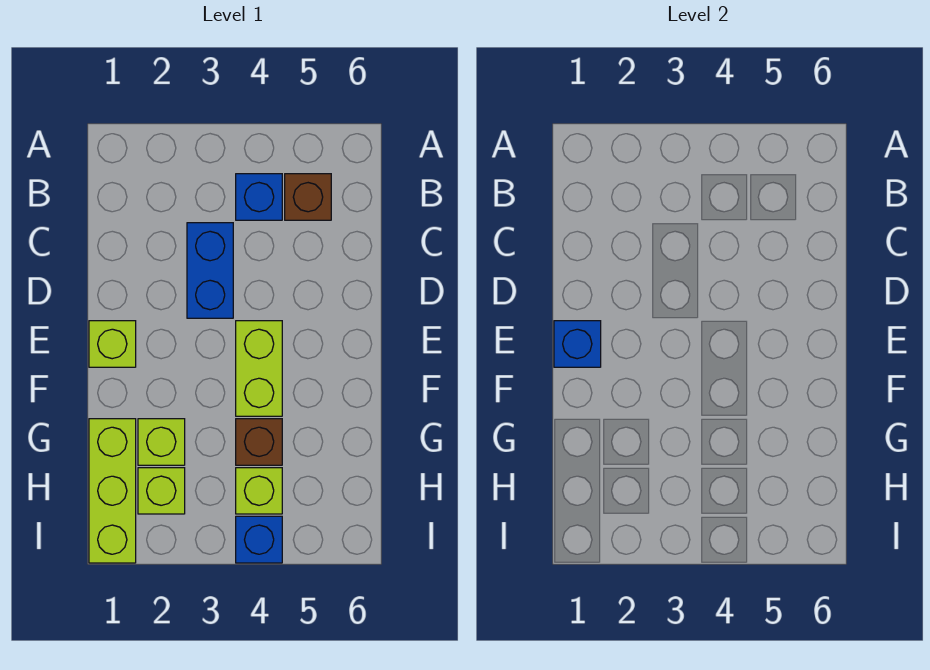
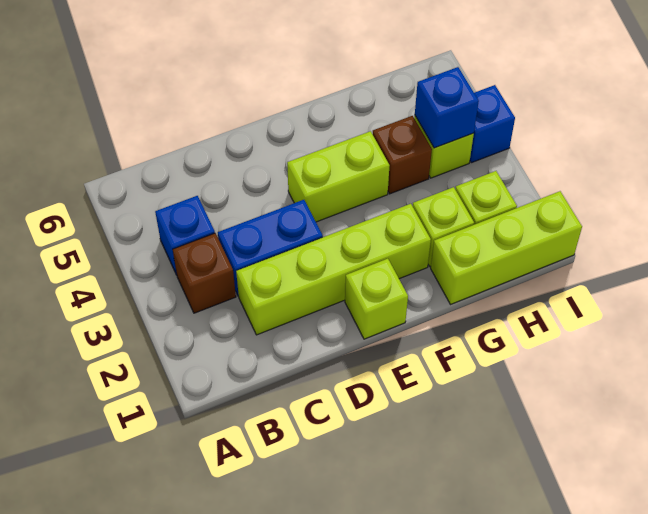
brown 1x1 brick [285,174,331,220] -> brown 1x1 brick moved to [173,233,236,313]
none -> lime 1x4 brick [236,204,431,335]
blue 1x1 brick [554,321,601,367] -> blue 1x1 brick moved to [415,67,479,148]

